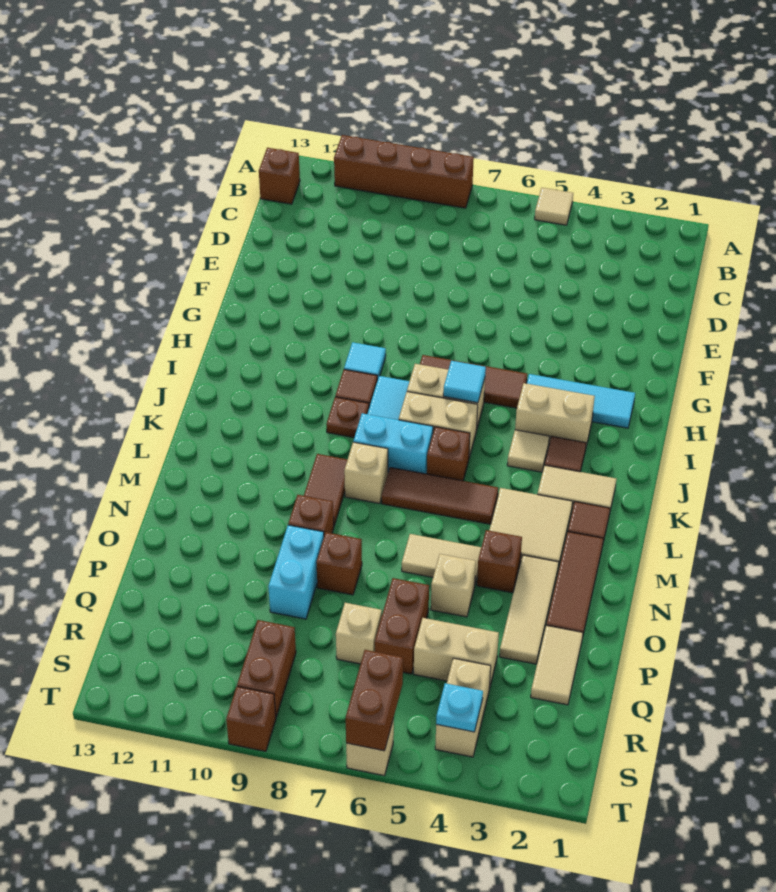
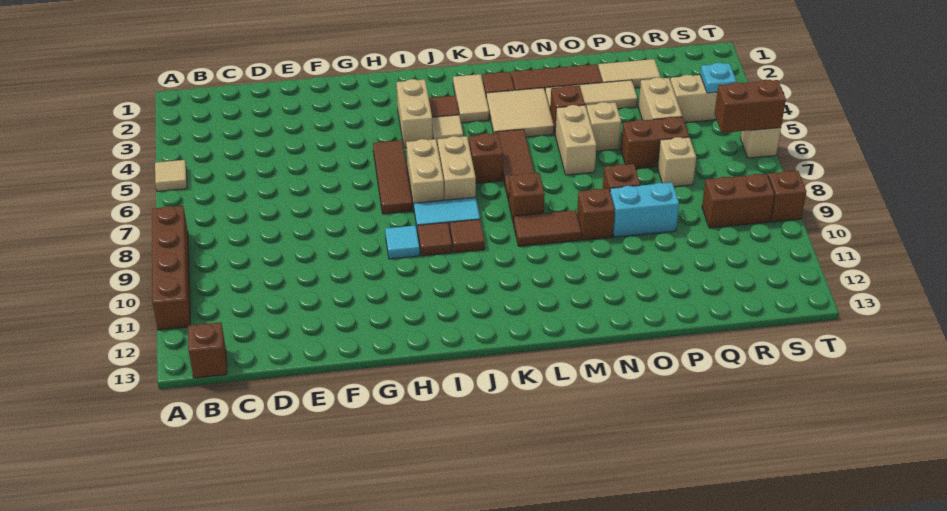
cyan 1x3 tile [527,374,635,428] -> none
cyan 1x1 tile [443,361,486,403] -> none
brown 1x1 plate [326,397,369,437] -> brown 1x1 tile [450,219,485,253]
cyan 1x2 brick [353,413,433,474] -> none
tan 1x1 brick [344,442,388,504] -> brown 1x1 brick [509,173,545,224]
tan 1x2 tile [402,534,481,584] -> tan 1x2 brick [555,105,596,175]

